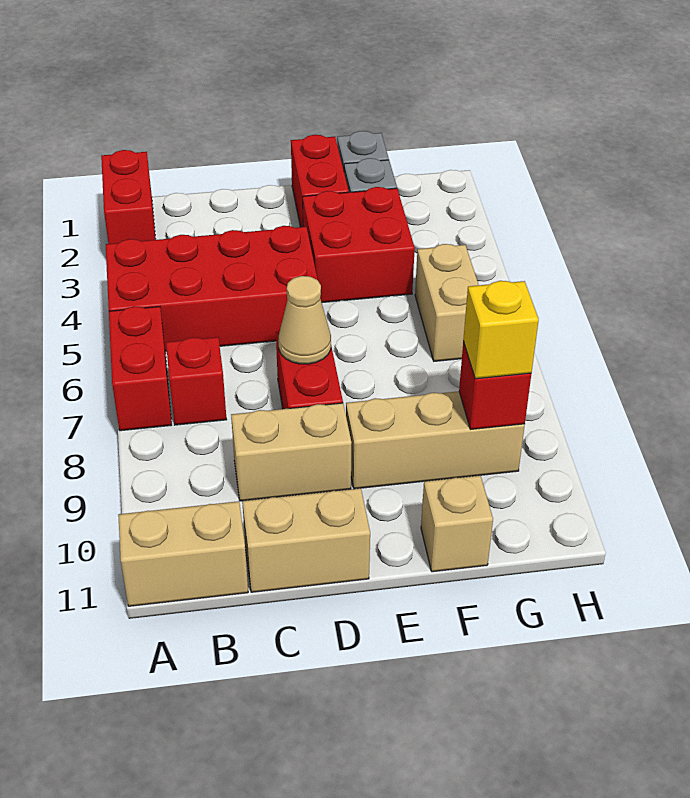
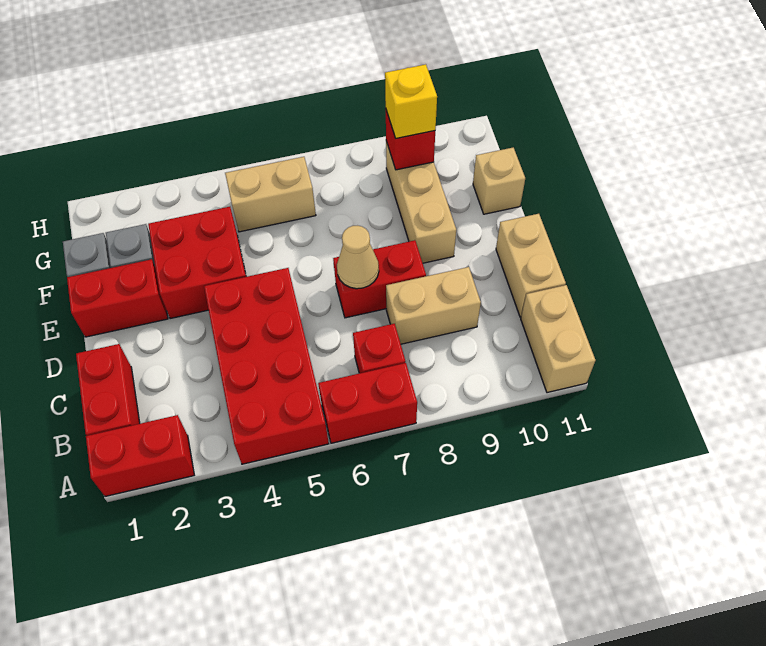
none -> red 1x2 brick [76,344,140,436]
tan 1x2 brick [231,403,352,501] -> tan 1x2 brick turned to [386,267,481,344]

